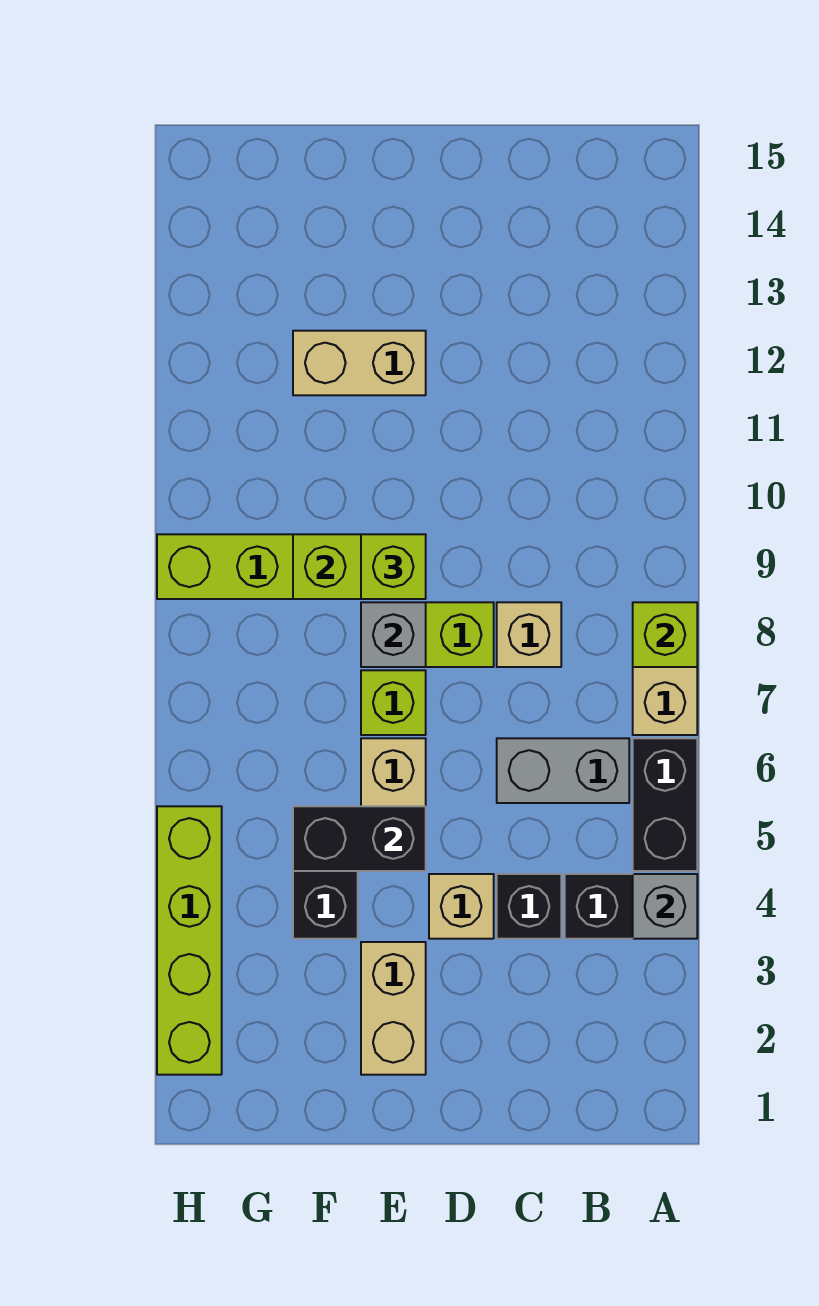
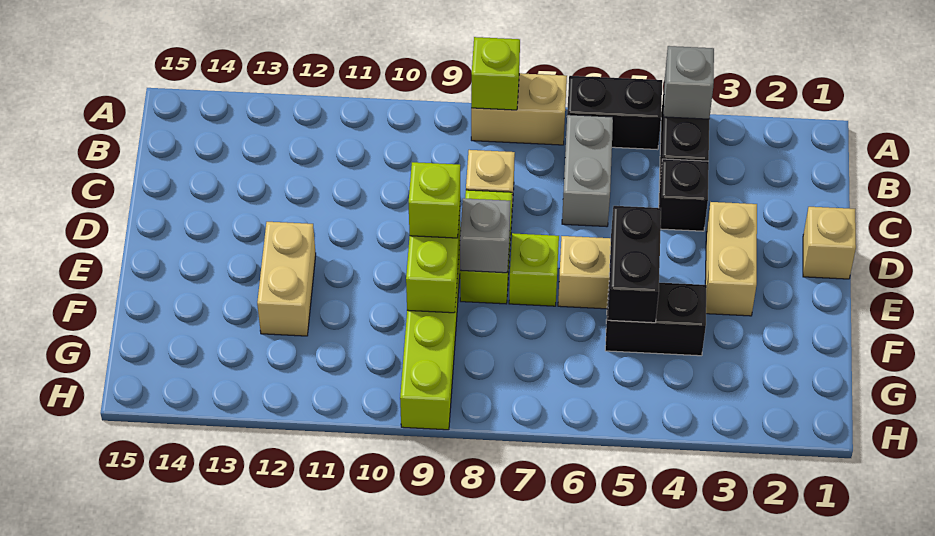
tan 1x1 brick [429,874,494,939] -> tan 1x1 brick moved to [803,207,856,279]
tan 1x2 brick [361,942,426,1075] -> tan 1x2 brick turned to [705,202,757,316]
lime 1x4 brick [157,806,222,1075] -> none

